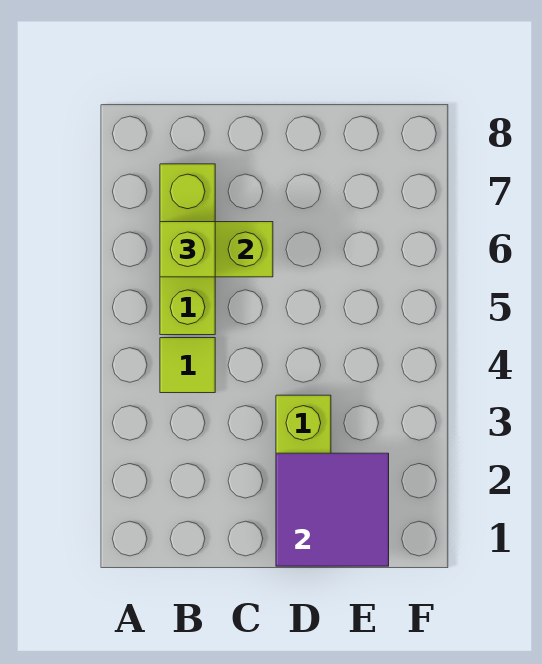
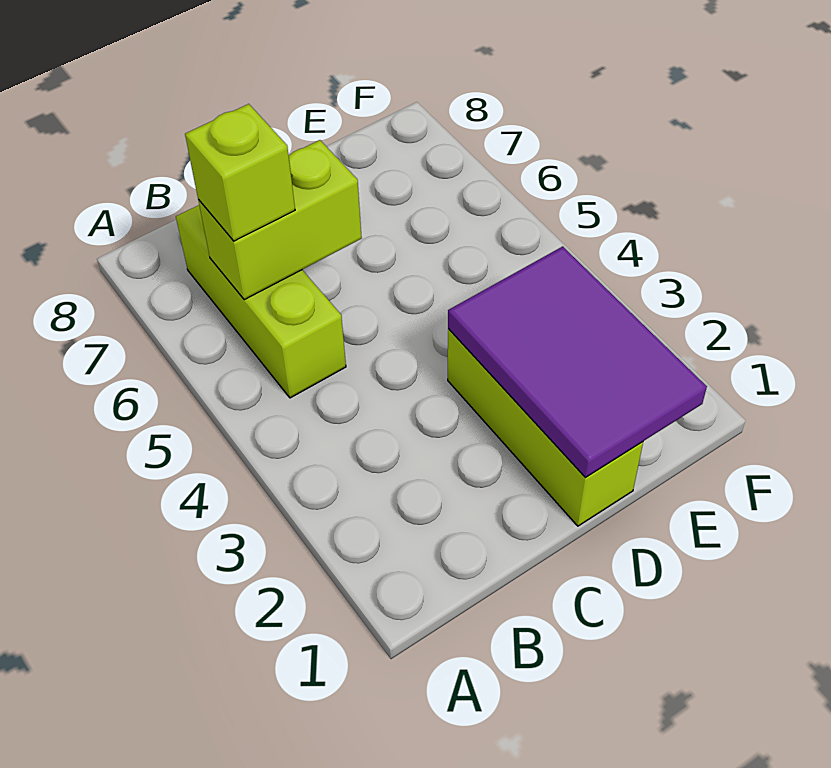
lime 1x1 tile [160,338,215,393] -> none
purple 2x2 tile [276,453,389,566] -> purple 2x3 tile [448,246,707,477]

